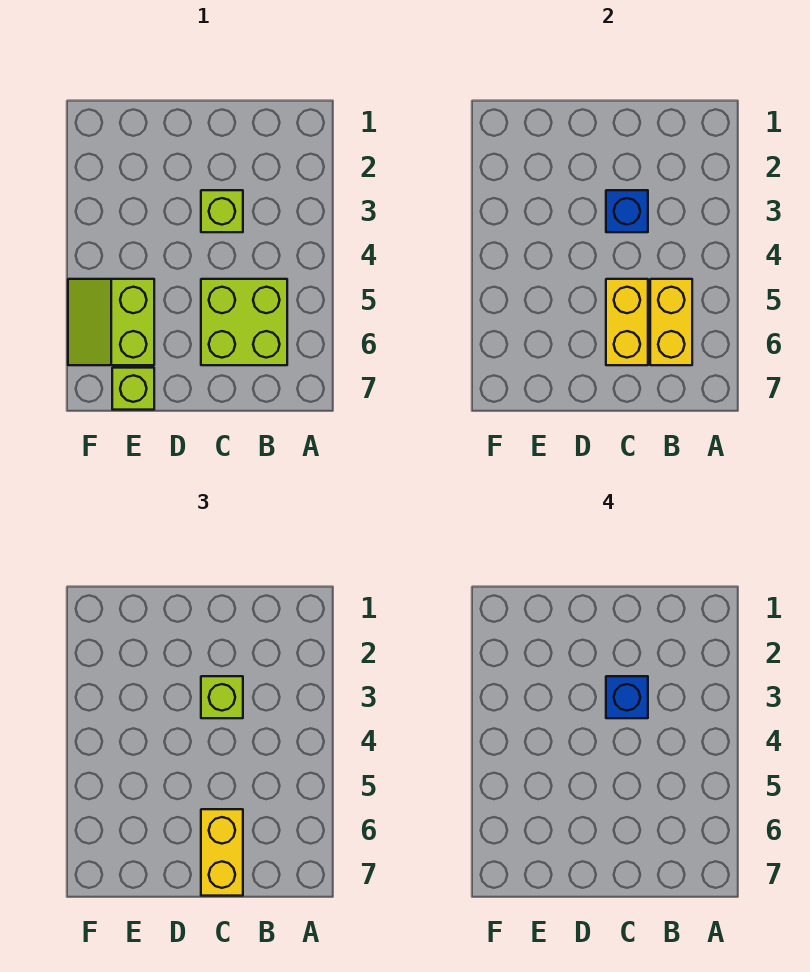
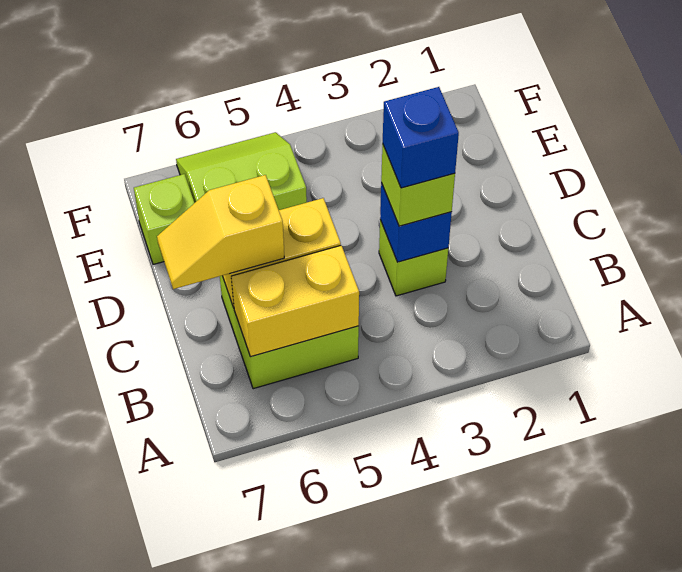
yellow 1x2 brick [201,809,243,896] -> yellow 1x2 slope [157,175,284,289]

